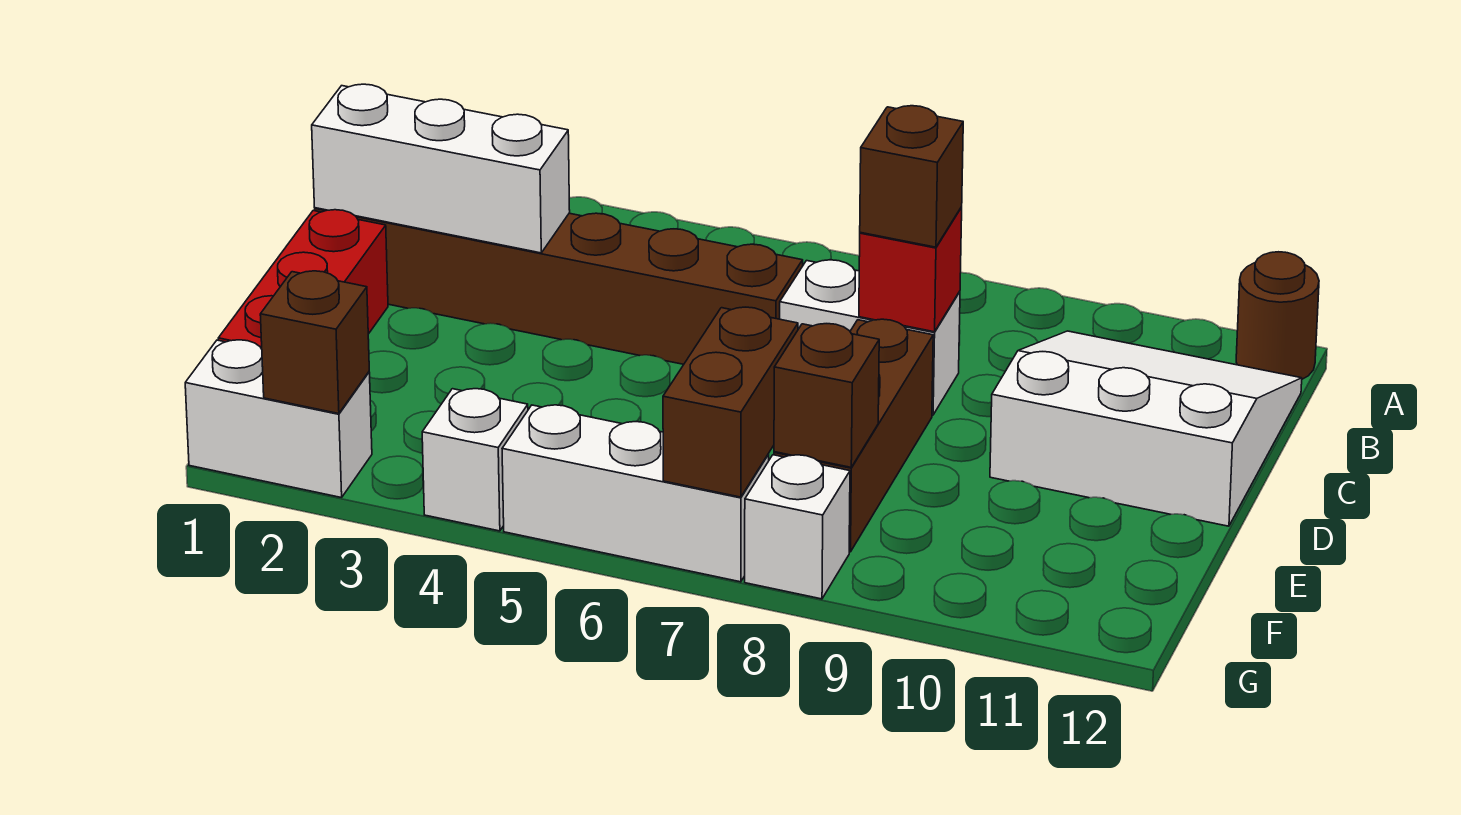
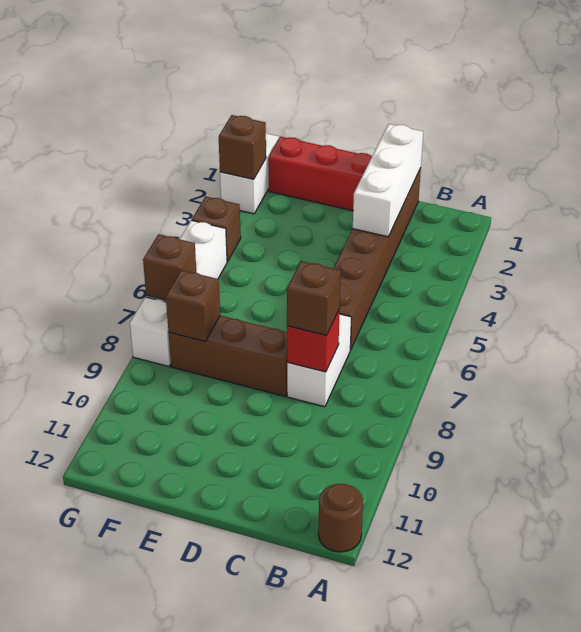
white 3x3 slope [990,331,1302,526] -> none
brown 1x2 brick [663,307,798,497] -> brown 1x1 brick [143,234,196,300]
white 1x1 brick [422,389,528,531] -> brown 1x1 brick [192,196,241,262]

